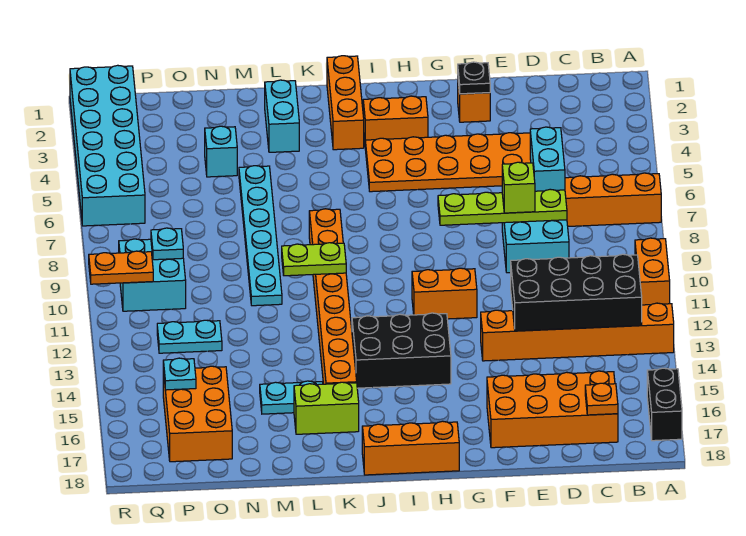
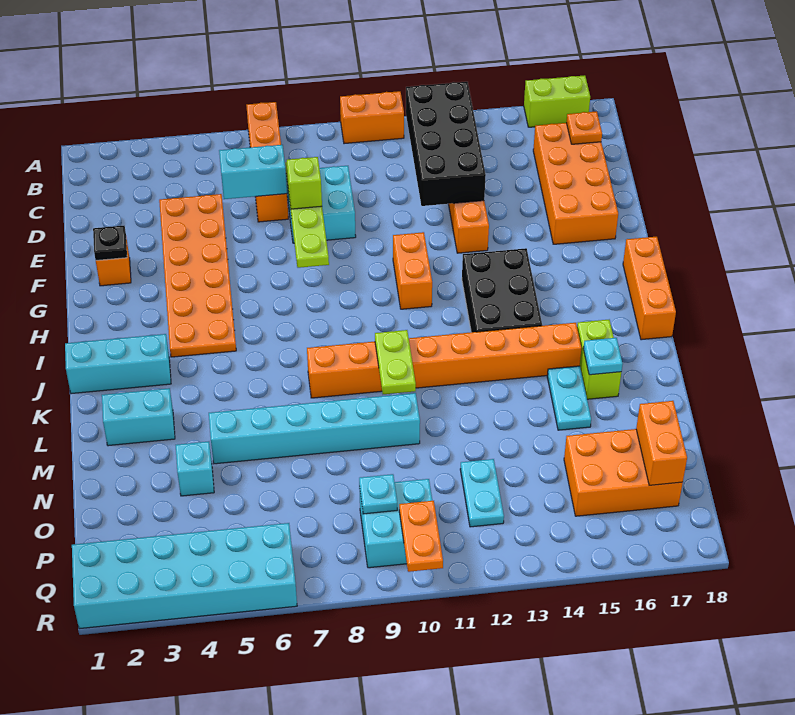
black 1x2 brick [647,368,682,441] -> lime 1x2 brick [524,75,590,127]
orange 1x2 brick [363,96,428,140] -> orange 1x2 brick moved to [636,401,687,485]
orange 1x3 brick [327,56,364,150] -> cyan 1x3 brick [65,334,171,394]
cyan 1x6 plate [239,166,282,306] -> cyan 1x6 brick [209,393,420,464]
cyan 1x1 plate [163,358,196,390] -> cyan 1x1 plate moved to [583,338,623,375]

